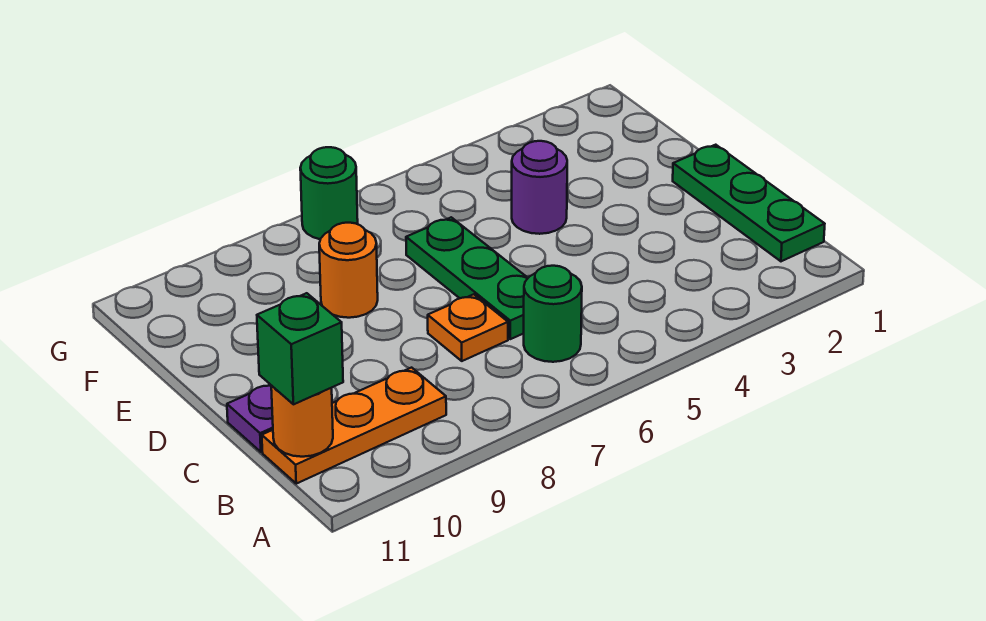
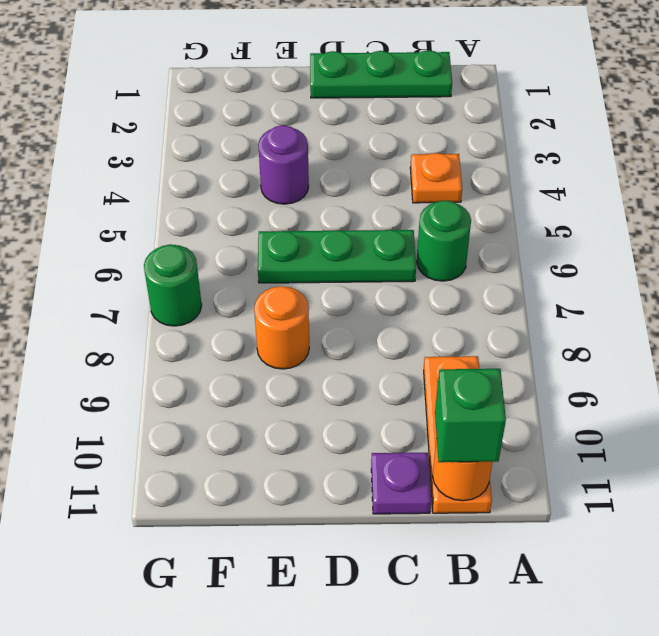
orange 1x1 plate [428,294,508,361] -> orange 1x1 plate moved to [410,153,462,203]

